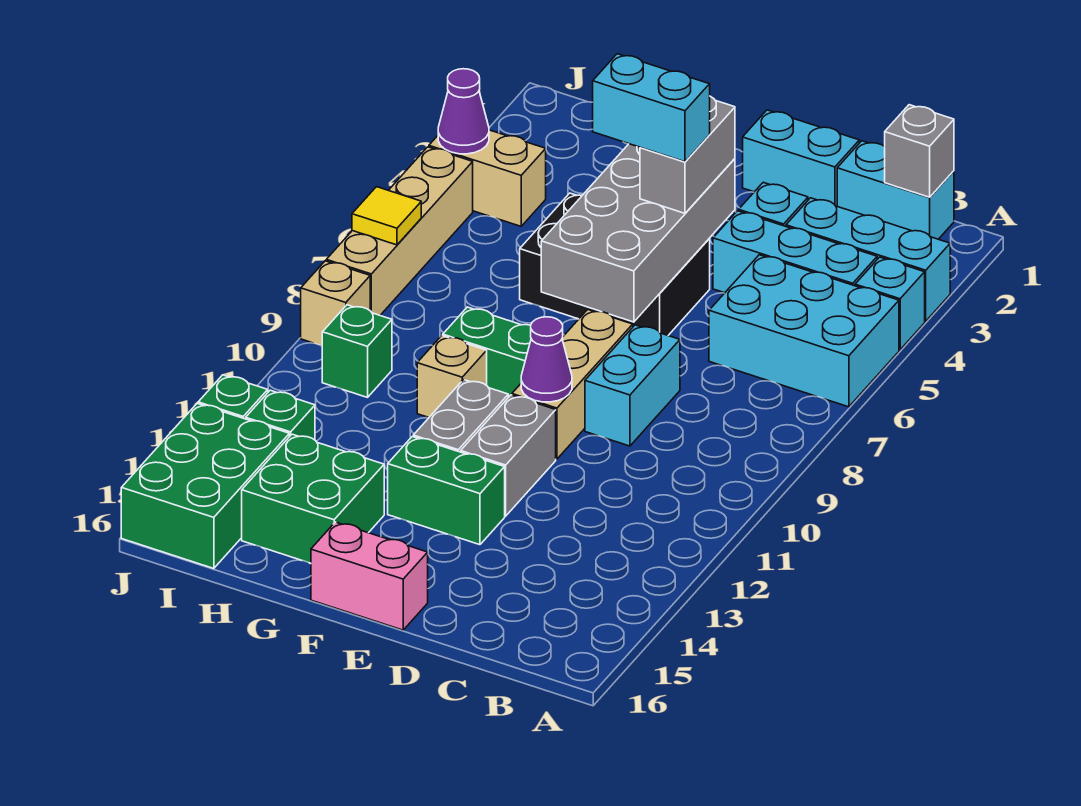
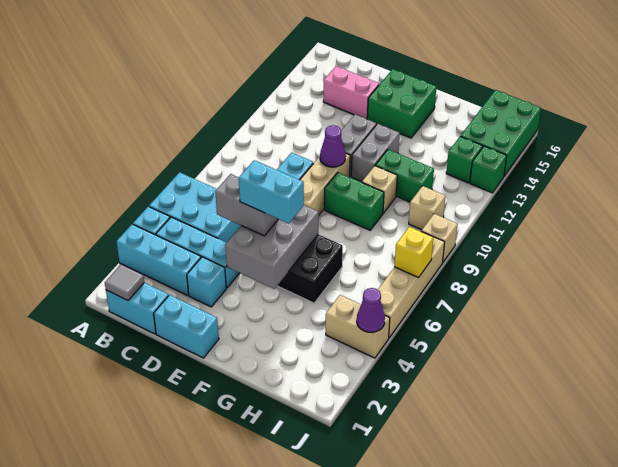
grey 1x1 brick [885,105,954,197] -> grey 1x1 tile [105,264,144,300]
grey 2x4 brick [541,144,735,322] -> grey 2x3 brick [225,205,319,289]
grey 1x2 brick [640,96,735,213] -> grey 1x2 brick turned to [215,174,278,236]
green 1x2 brick [388,437,505,545] -> green 1x2 brick moved to [375,149,434,202]
pink 1x2 brick [311,522,428,630] -> pink 1x2 brick moved to [323,66,379,119]
green 2x2 brick [242,434,384,563] -> green 2x2 brick moved to [367,69,437,138]
green 1x1 brick [322,305,392,397] -> tan 1x1 brick [409,186,446,230]
yellow 1x1 tile [352,187,421,245] -> yellow 1x1 brick [394,227,434,278]

